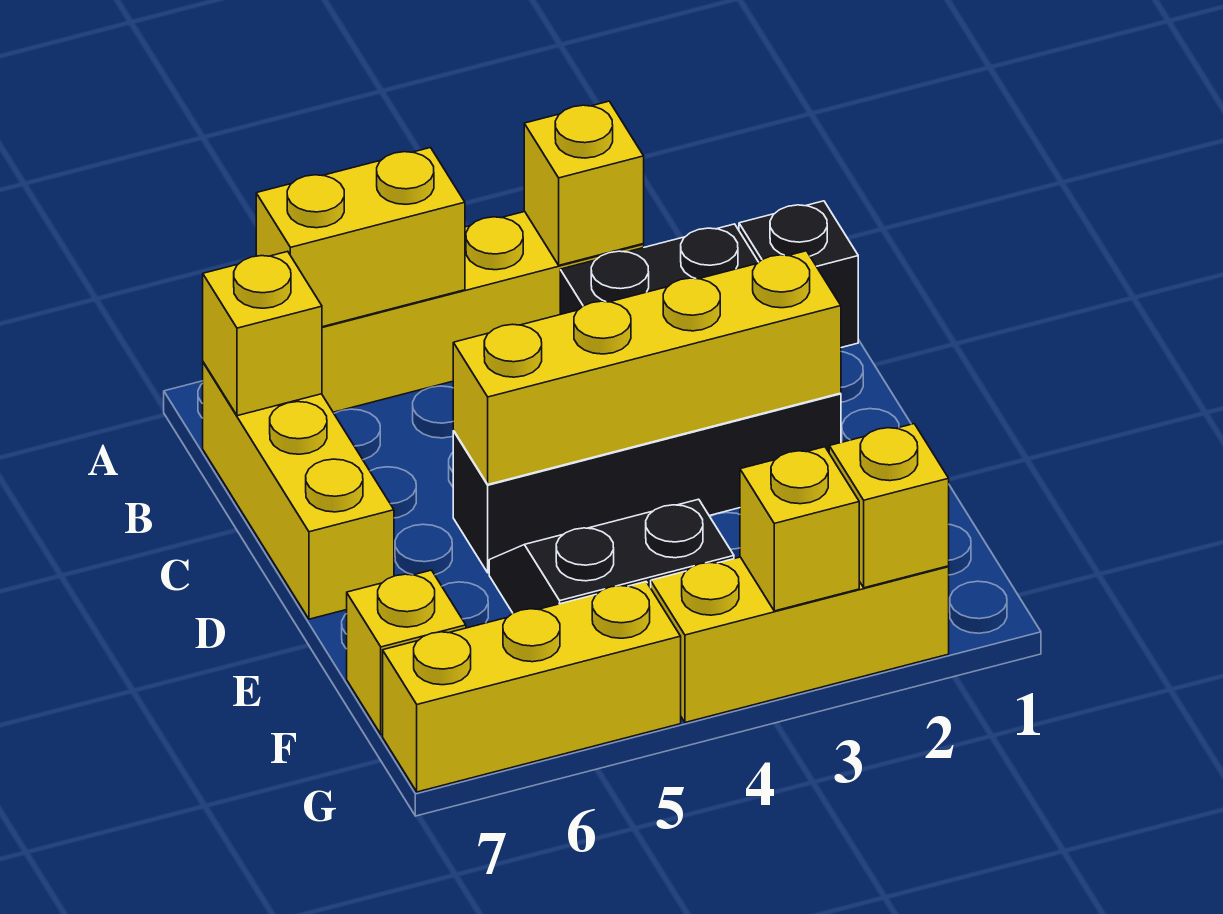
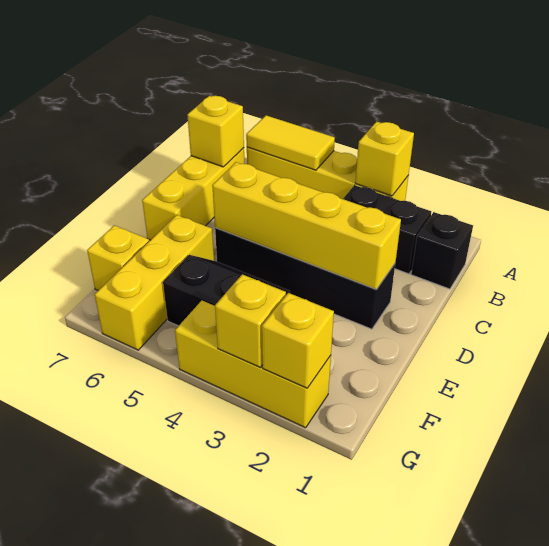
yellow 1x2 brick [256,148,465,327] -> yellow 1x2 tile [246,115,335,170]
yellow 1x3 brick [383,582,681,792] -> yellow 1x3 brick turned to [95,215,214,350]

